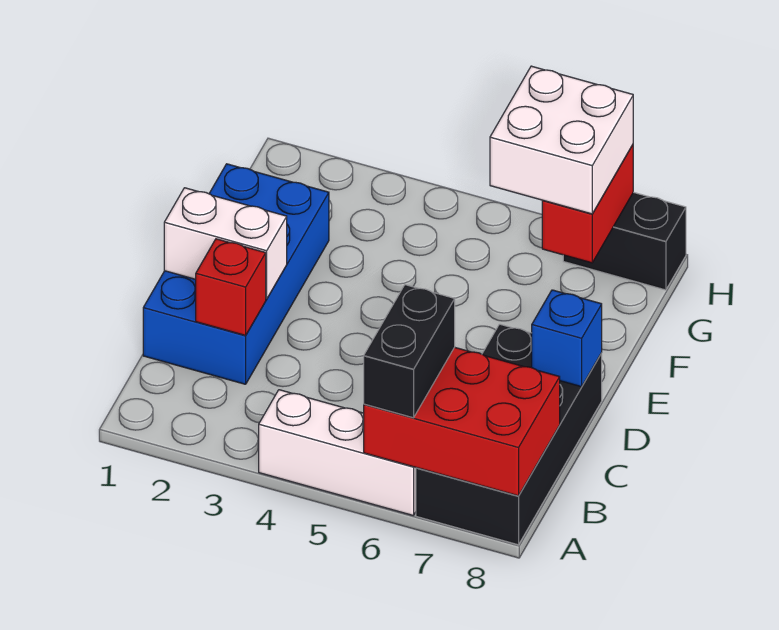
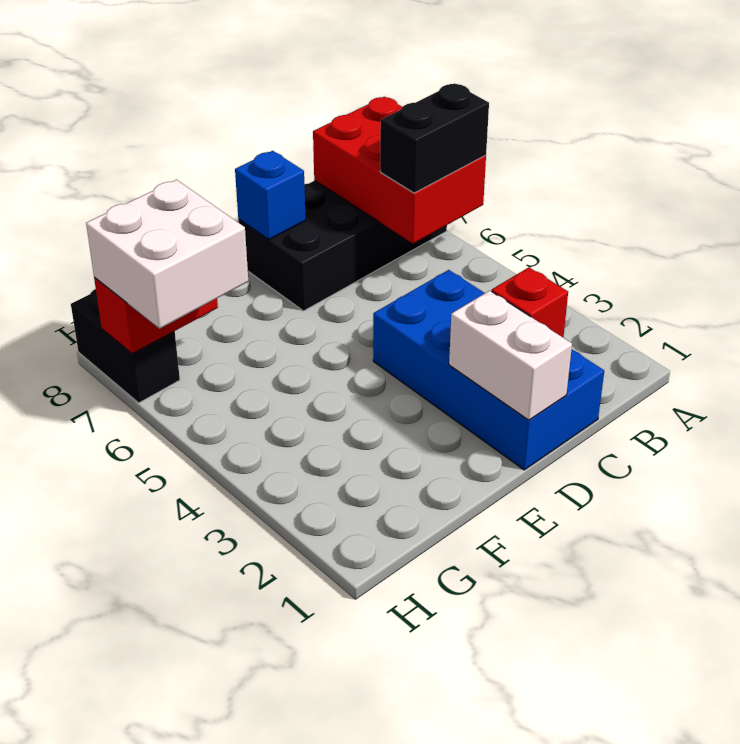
white 1x3 brick [259,390,416,516] -> none
blue 2x4 brick [143,164,329,384] -> blue 2x4 brick turned to [373,270,604,470]

